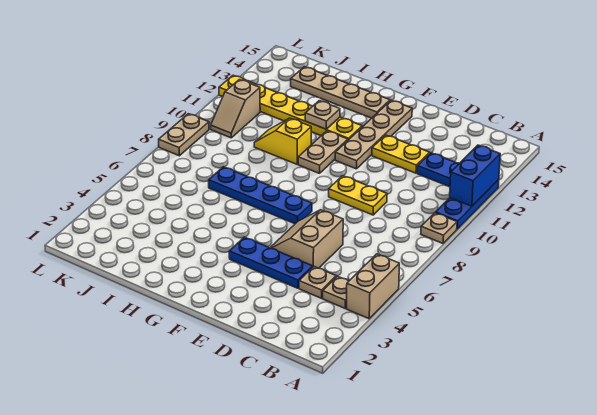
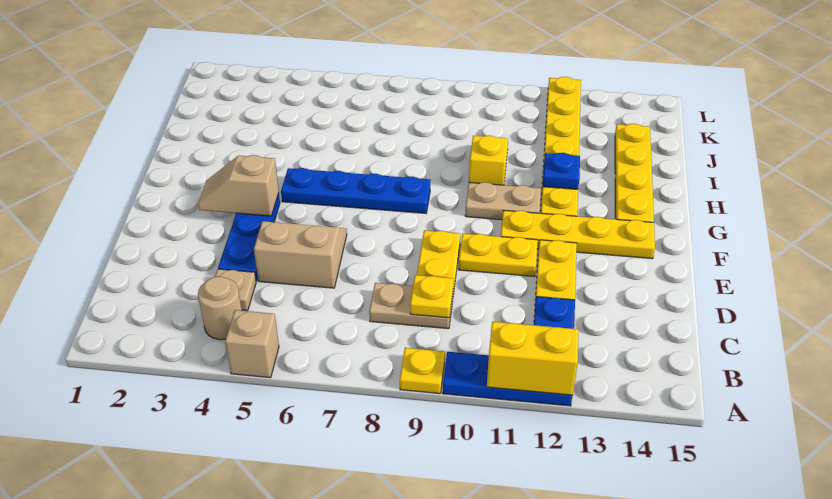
tan 1x2 brick [347,254,399,319] -> tan 1x1 brick [225,310,279,378]
tan 1x1 plate [421,213,457,243] -> yellow 1x1 plate [400,348,445,394]
blue 1x2 brick [450,145,500,206] -> yellow 1x2 brick [487,322,579,395]
tan 1x1 plate [323,276,349,308] -> tan 1x1 round brick [198,277,242,340]
none -> yellow 1x1 plate [410,275,453,318]
none -> yellow 1x2 plate [459,234,538,277]
blue 1x4 plate [209,167,312,224] -> blue 1x4 plate turned to [281,168,430,214]
tan 1x4 plate [335,100,412,169] -> yellow 1x4 plate [501,210,655,259]
tan 1x4 plate [291,67,390,118] -> yellow 1x4 plate [615,124,654,222]
tan 1x1 plate [305,101,340,129] -> blue 1x1 plate [543,153,580,189]
tan 1x2 slope [211,80,260,138] -> tan 1x2 slope moved to [198,155,279,216]
tan 1x2 plate [159,114,209,156] -> tan 1x2 plate moved to [369,283,453,329]

